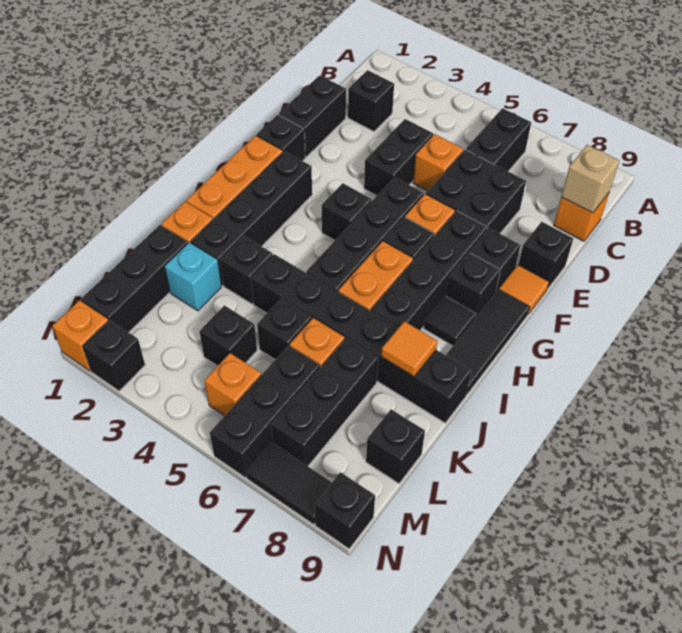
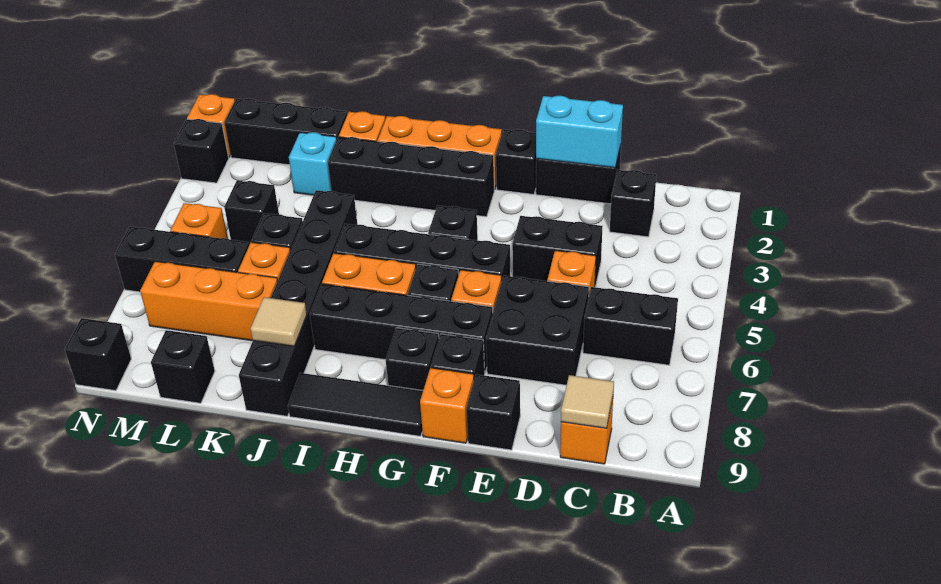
tan 1x1 brick [561,145,619,213] -> tan 1x1 tile [561,375,614,428]
none -> cyan 1x2 brick [536,96,623,168]
orange 1x1 tile [499,265,549,314] -> orange 1x1 brick [420,368,474,443]
black 1x1 tile [424,296,476,346] -> none
black 1x1 brick [220,236,273,304] -> none
orange 1x1 tile [381,321,437,376] -> tan 1x1 tile [250,297,307,346]
black 1x3 brick [271,338,378,466] -> orange 1x3 brick [140,261,278,341]
black 1x2 tile [246,442,332,524] -> none

